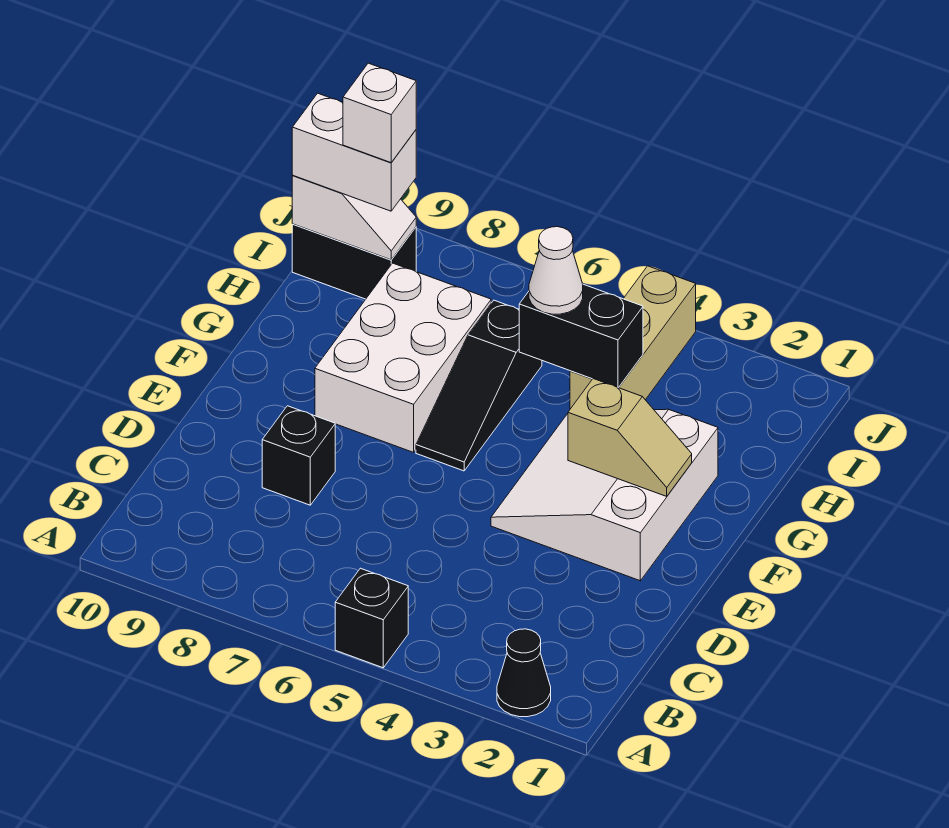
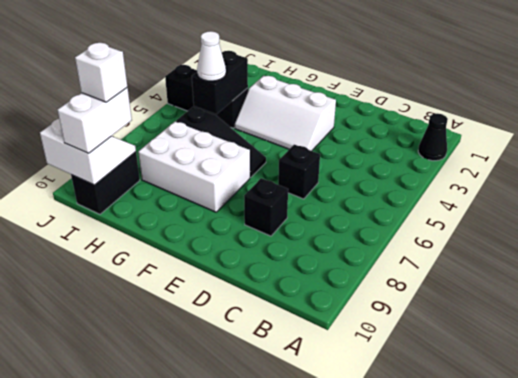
black 1x1 brick [335,568,408,668] -> black 1x1 brick moved to [278,145,320,199]
white 3x3 slope [491,409,718,581] -> white 2x3 slope [235,76,336,151]
tan 1x2 slope [568,379,692,496] -> none
tan 1x3 brick [570,266,696,409] -> black 1x3 brick [165,65,248,128]
white 1x2 slope [292,176,416,260] -> white 2x2 slope [40,119,136,185]

